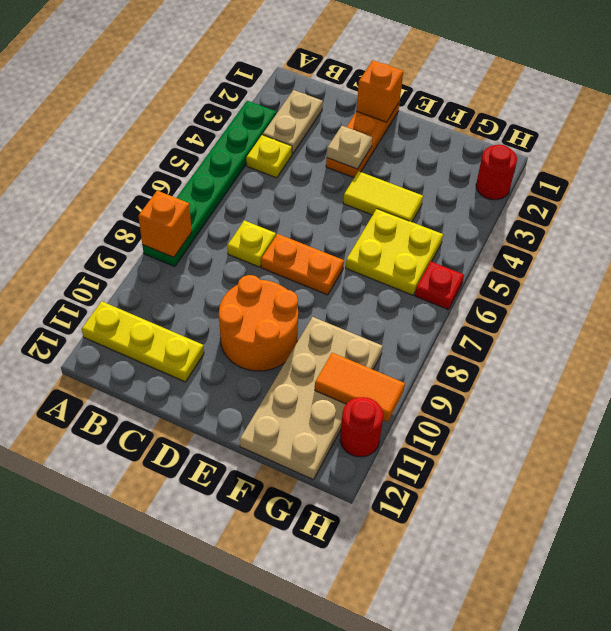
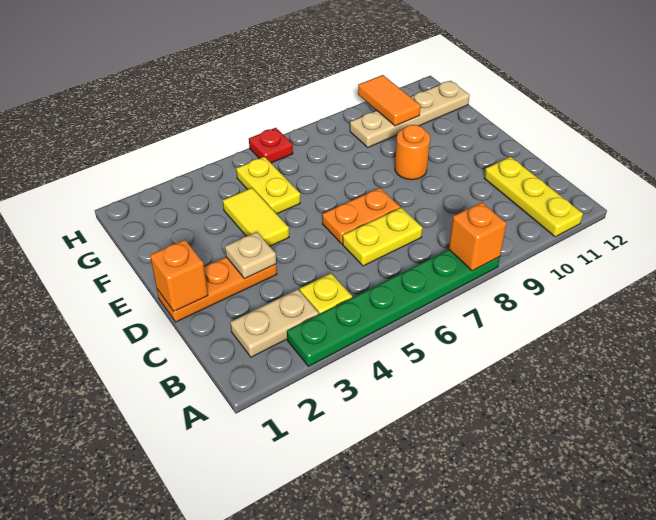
yellow 1x1 plate [227,221,276,267] -> yellow 1x2 plate [343,208,422,266]
orange 1x2 plate [261,234,344,295] -> orange 1x2 plate turned to [322,188,400,244]
orange 2x2 round brick [219,275,298,371] -> orange 1x1 round brick [395,125,430,180]
yellow 2x2 plate [346,209,443,295] -> yellow 1x2 plate [236,157,300,214]
tan 2x4 plate [240,317,383,480] -> tan 1x4 plate [350,81,470,147]
red 1x1 round brick [476,144,517,200] -> none
red 1x1 round brick [340,397,383,457] -> none

